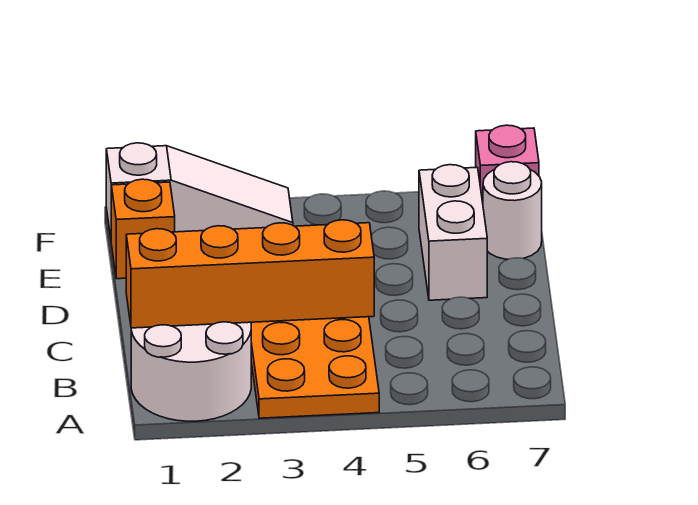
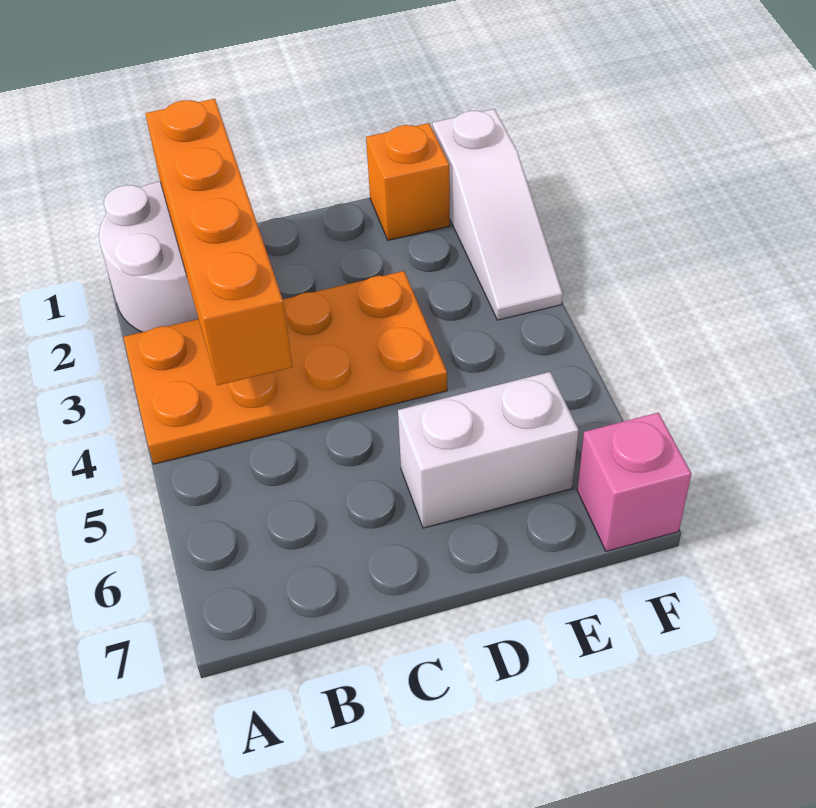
white 1x1 round brick [483,162,542,259] -> none

